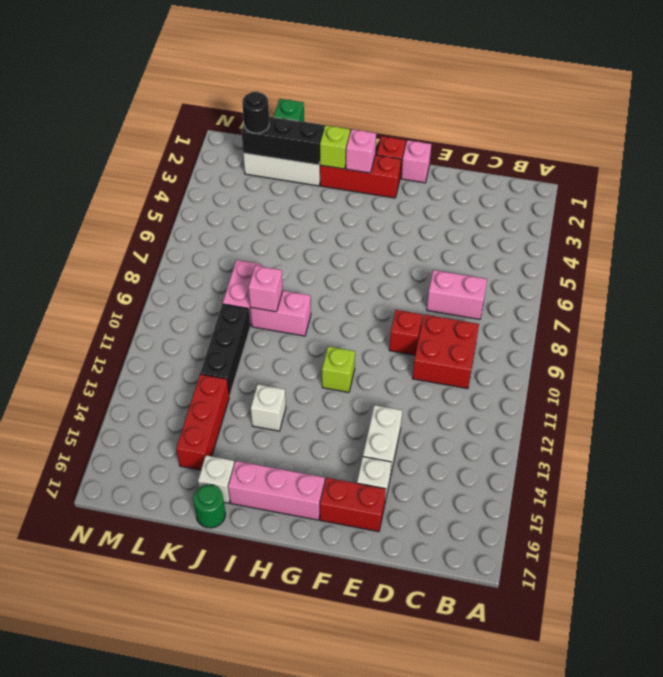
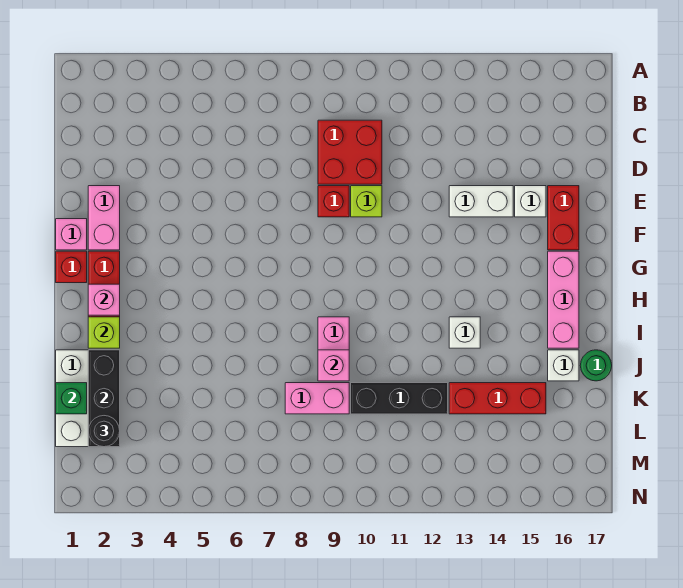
pink 1x2 brick [427,270,487,319] -> pink 1x2 brick moved to [88,186,120,250]
lime 1x1 brick [322,346,355,392] -> lime 1x1 brick moved to [351,186,382,217]

